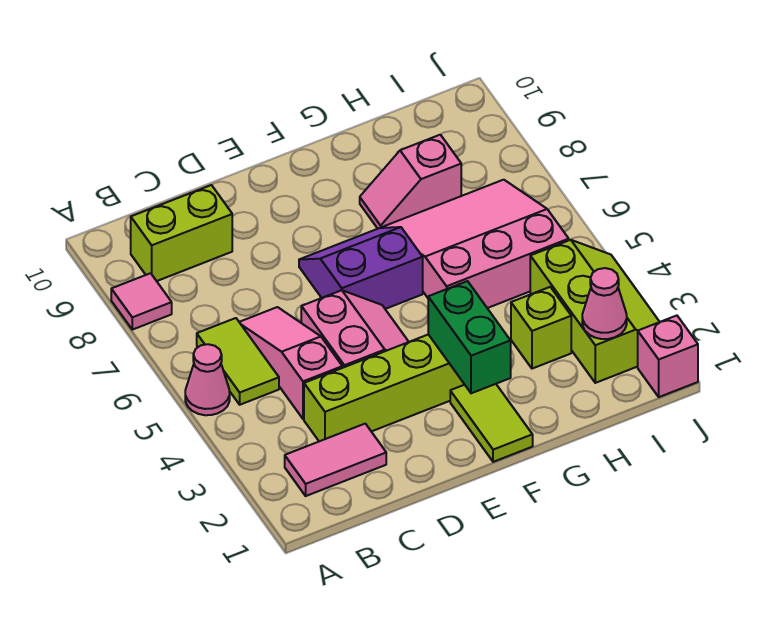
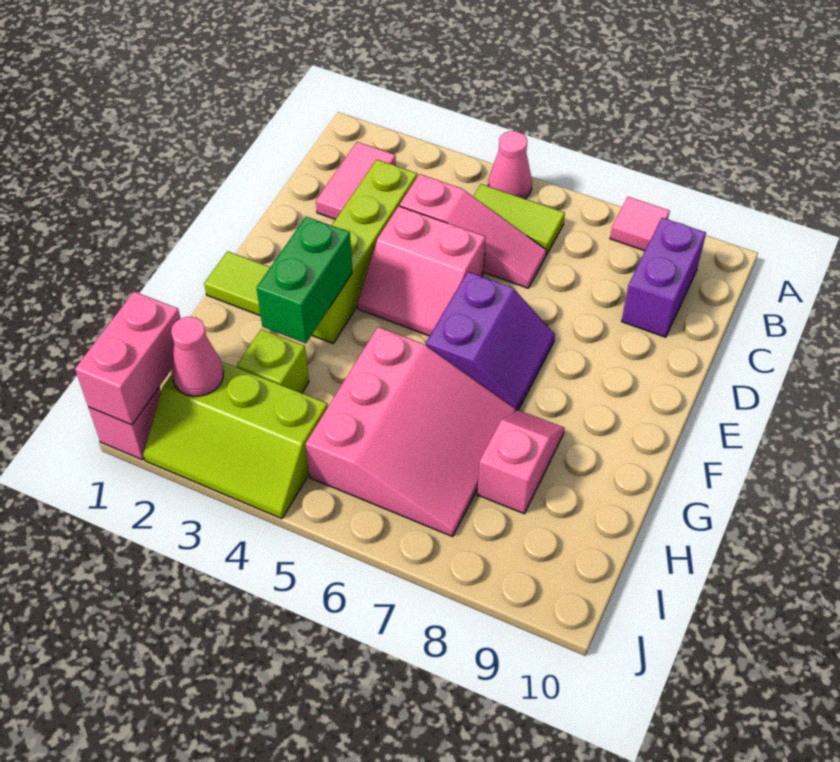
lime 1x2 brick [131,185,232,281] -> purple 1x2 brick [622,218,706,337]
green 1x2 brick [428,281,511,393] -> green 1x2 brick turned to [257,217,352,343]
none -> pink 1x2 brick [75,292,181,425]

